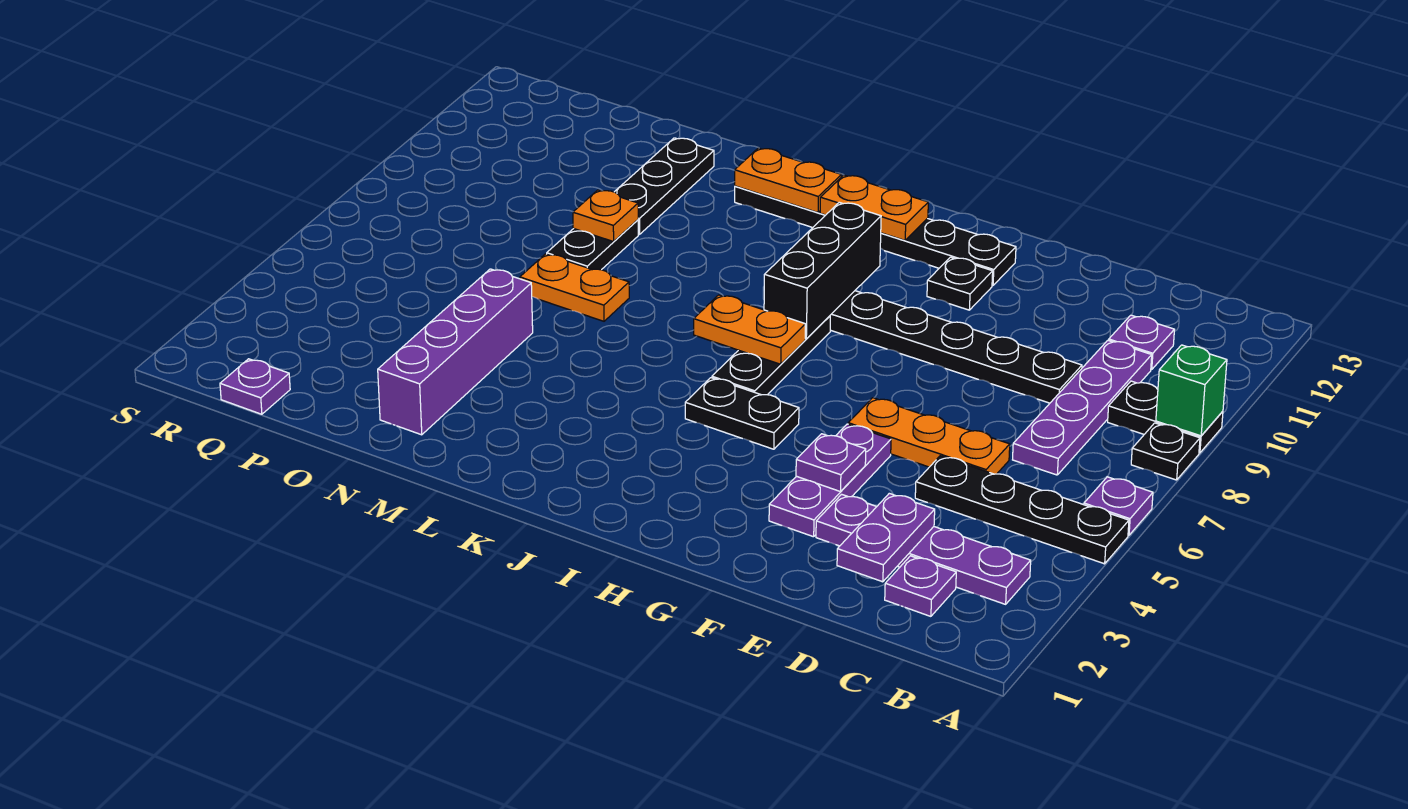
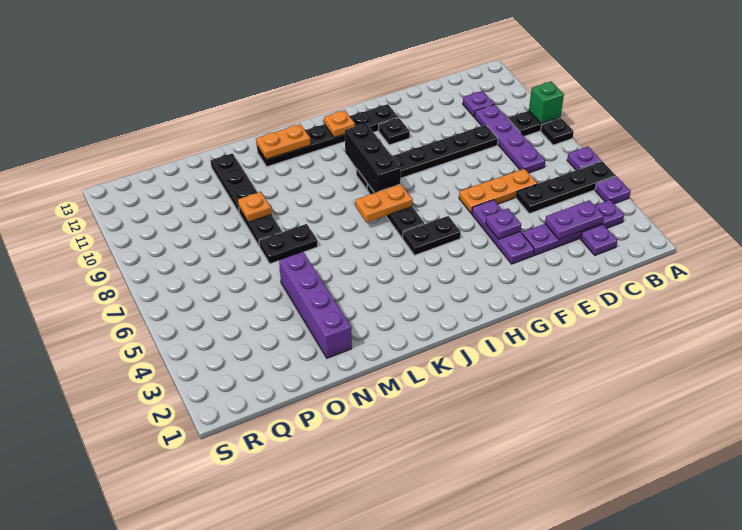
purple 1x2 plate [837,493,935,582] -> purple 1x2 plate turned to [545,200,604,239]
orange 1x2 plate [820,175,928,240] -> orange 1x1 plate [324,110,355,138]
orange 1x2 plate [520,254,629,321] -> black 1x2 plate [259,224,318,264]
purple 1x1 plate [220,359,290,414] -> purple 1x1 plate moved to [595,176,631,204]

